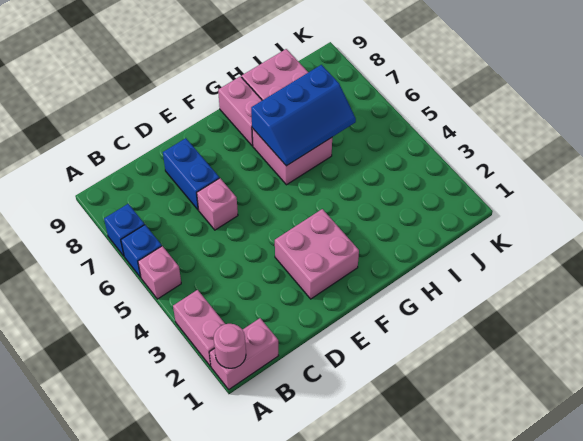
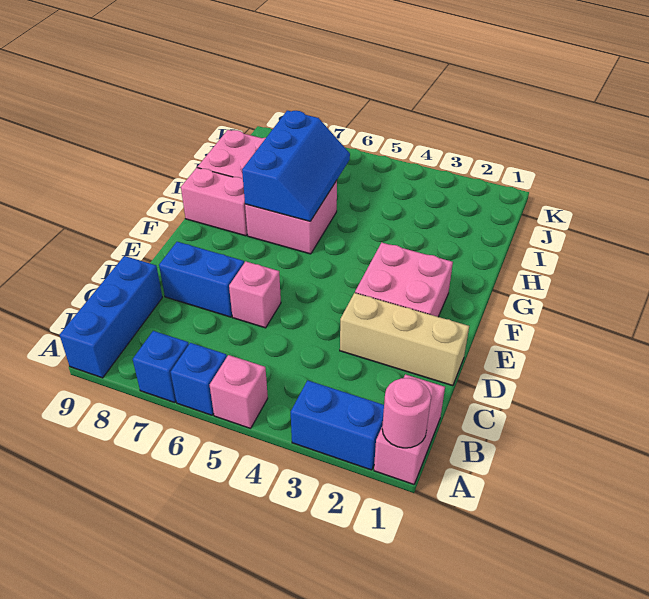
pink 1x2 brick [173,290,225,366] -> blue 1x2 brick [291,380,384,470]
none -> blue 1x3 brick [60,256,162,378]
none -> tan 1x3 brick [340,293,469,386]

